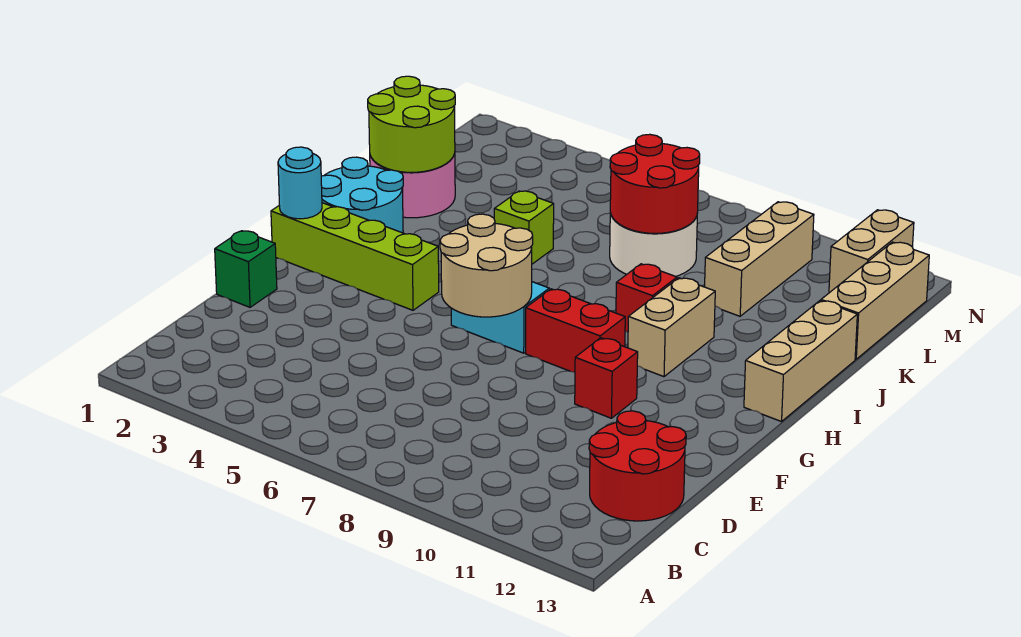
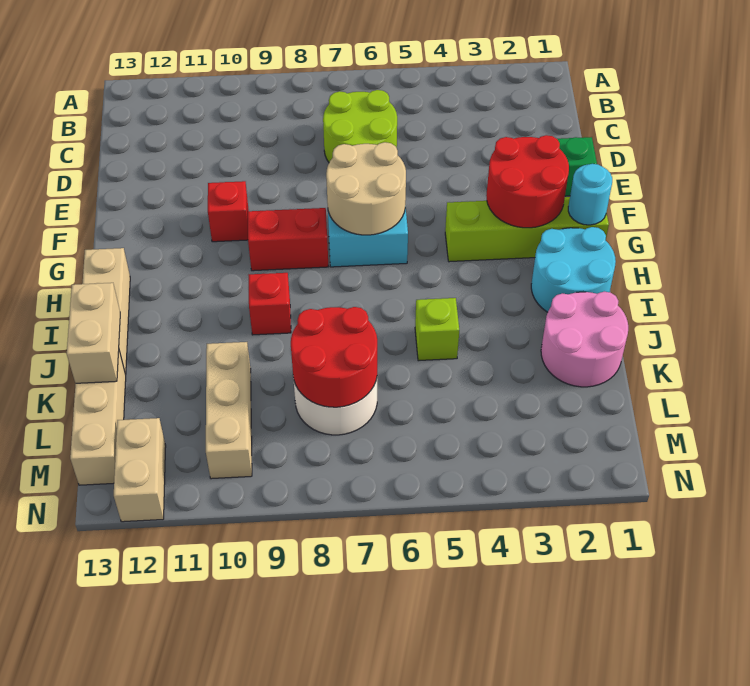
red 2x2 round brick [589,411,686,521] -> red 2x2 round brick moved to [486,135,569,228]
tan 1x2 brick [628,278,715,377] -> tan 1x2 brick moved to [67,283,120,383]
lime 2x2 round brick [368,76,455,172] -> lime 2x2 round brick moved to [323,90,397,162]

